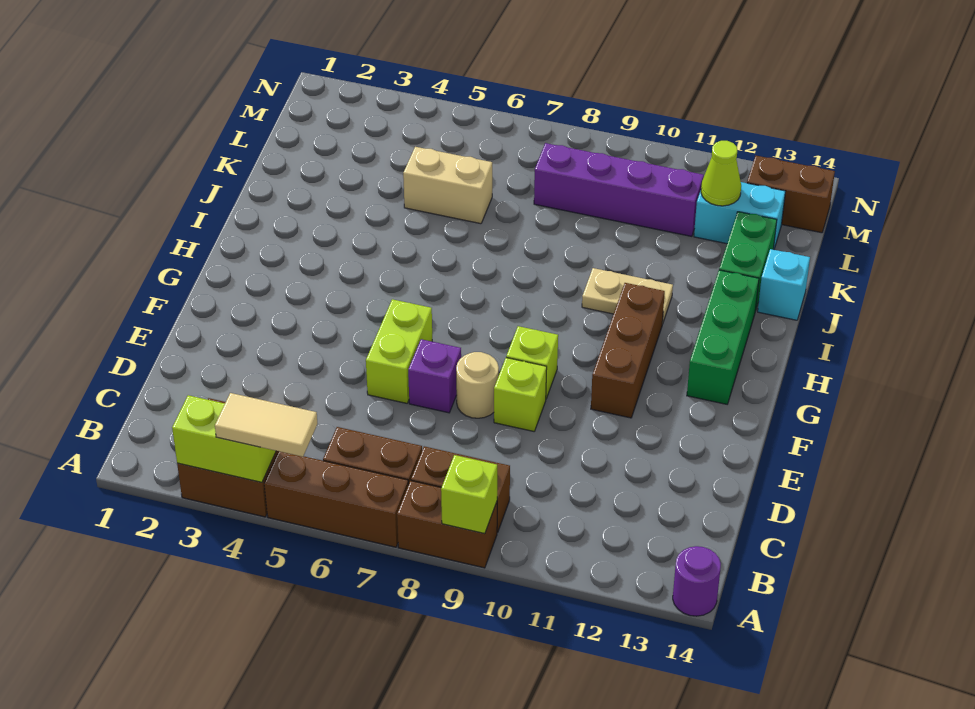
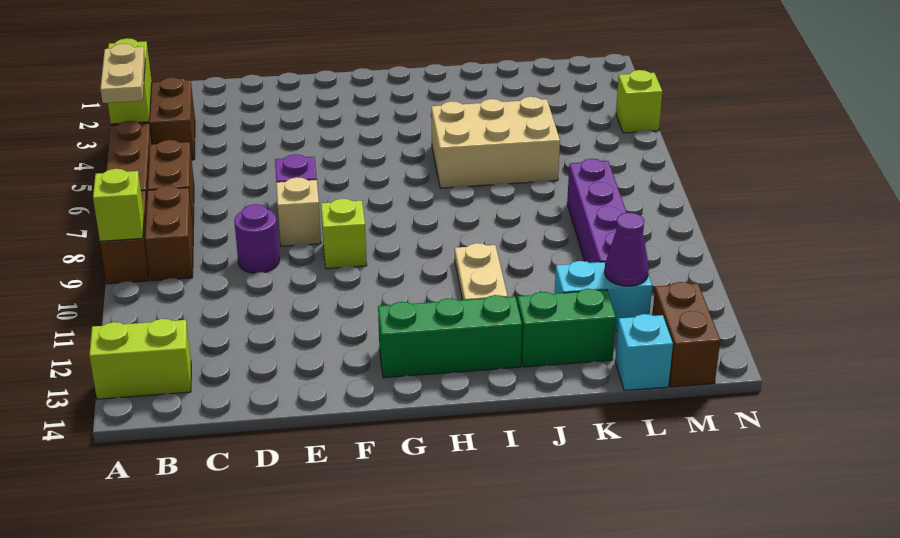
tan 1x2 tile [215,393,317,457] -> tan 1x2 plate [100,44,145,103]
purple 1x1 round brick [673,546,721,616] -> purple 1x1 round brick moved to [234,204,279,273]
lime 1x2 brick [366,299,432,403] -> lime 1x2 brick moved to [89,319,191,399]
tan 1x1 round brick [456,352,499,418] -> tan 1x1 brick [276,177,321,246]
lime 1x1 brick [494,358,547,431] -> lime 1x1 brick moved to [616,70,662,133]
brown 1x3 brick [591,283,665,418] -> none
cyan 1x1 brick [758,249,810,320] -> cyan 1x1 brick moved to [615,314,673,391]
tan 1x2 brick [403,147,492,224] -> tan 2x3 brick [432,97,560,188]
cyan 1x2 brick [694,182,785,249] -> cyan 1x2 brick turned to [555,261,652,330]
lime 1x1 cone [701,141,741,206] -> purple 1x1 cone [605,213,649,286]

